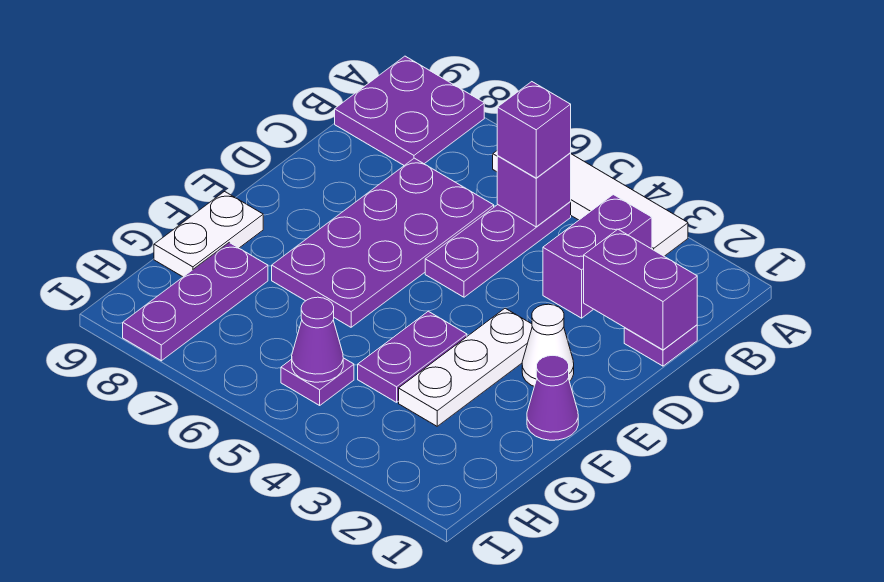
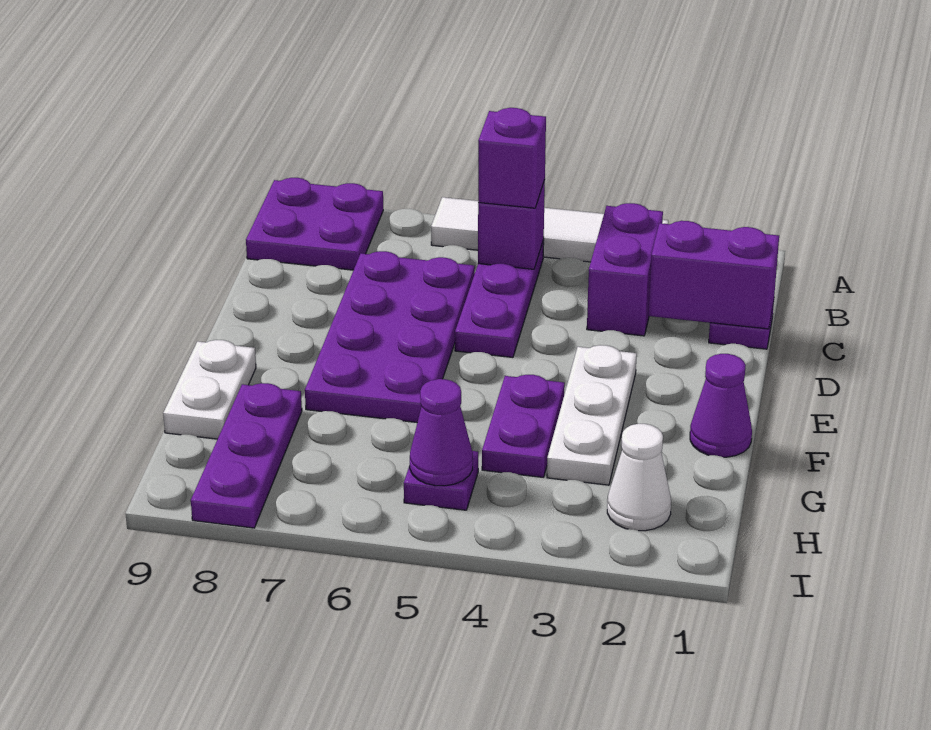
white 1x1 cone [522,304,574,386] -> white 1x1 cone moved to [607,424,671,531]

